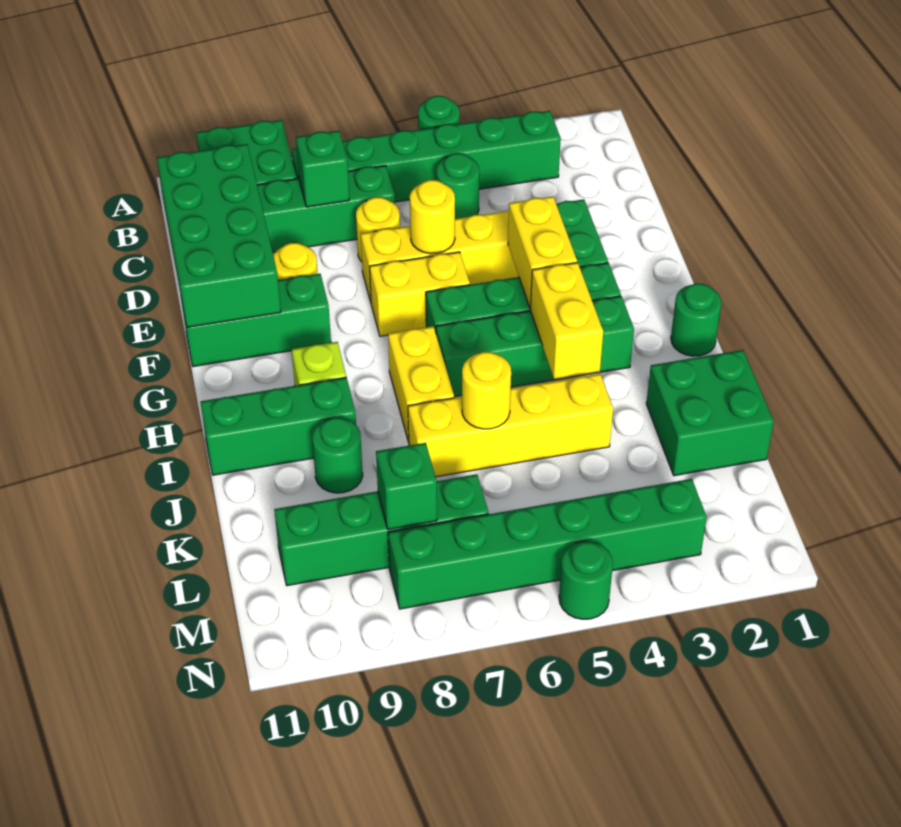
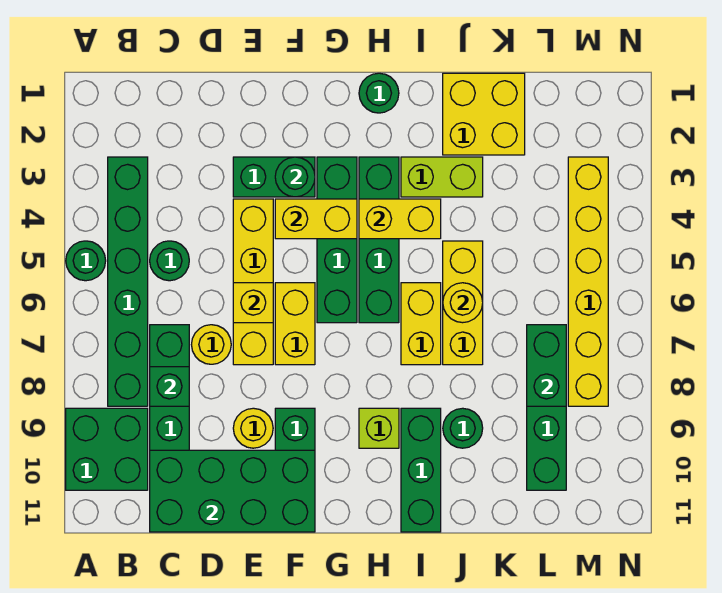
yellow 1x1 round brick [410,180,455,254] -> yellow 1x1 brick [233,283,273,323]
yellow 1x2 brick [388,326,454,442] -> yellow 1x2 brick turned to [401,283,441,365]
none -> lime 1x2 brick [401,157,483,197]
green 2x2 brick [646,350,774,476] -> yellow 2x2 brick [443,73,525,155]
yellow 1x4 brick [408,374,613,477] -> yellow 1x3 brick [443,241,483,365]
green 1x1 brick [376,443,437,529] -> green 1x2 brick [527,325,566,406]
green 1x6 brick [388,479,707,609] -> yellow 1x6 brick [568,157,608,406]
green 1x1 round brick [559,541,613,619] -> green 1x1 round brick moved to [275,157,315,197]

